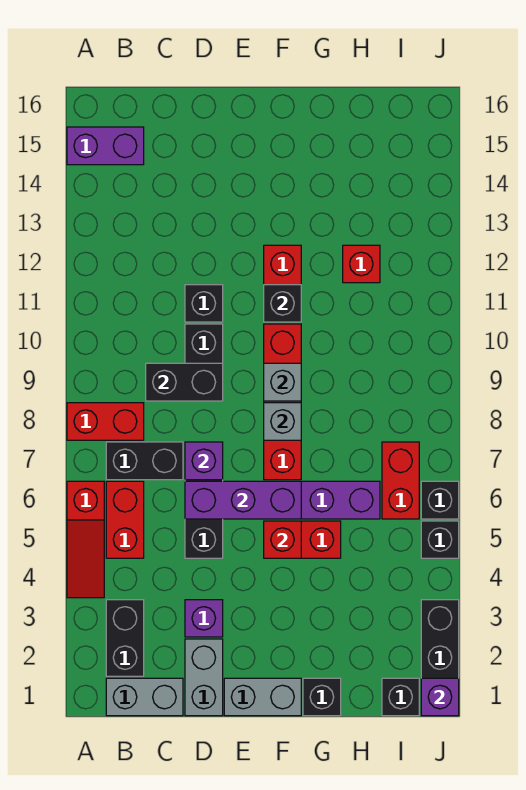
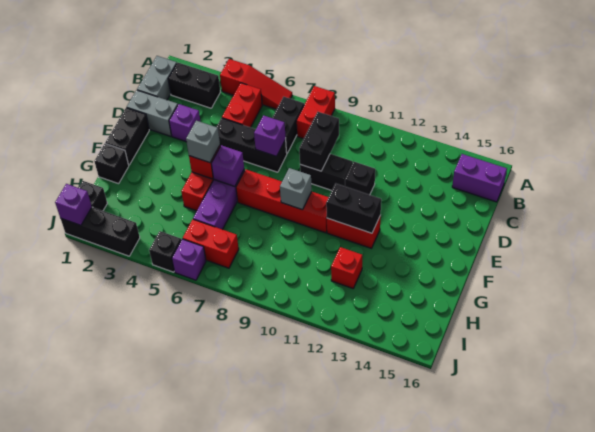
red 1x3 slope [67,481,104,598] -> red 1x3 slope turned to [220,59,292,109]
purple 1x2 brick [67,127,144,165] -> purple 1x2 brick turned to [452,154,507,202]
red 1x2 brick [106,481,144,558] -> red 1x2 brick turned to [222,83,262,127]
purple 1x3 brick [185,481,301,519] -> purple 1x1 brick [211,145,244,187]
grey 1x2 brick [224,678,301,716] -> black 1x2 brick [105,108,149,165]
grey 1x1 brick [264,403,301,440] -> grey 1x1 brick moved to [186,121,220,163]
black 1x1 brick [264,285,301,322] -> black 1x2 brick [326,184,381,233]
black 1x1 brick [421,481,459,519] -> purple 1x1 brick [172,239,206,280]

